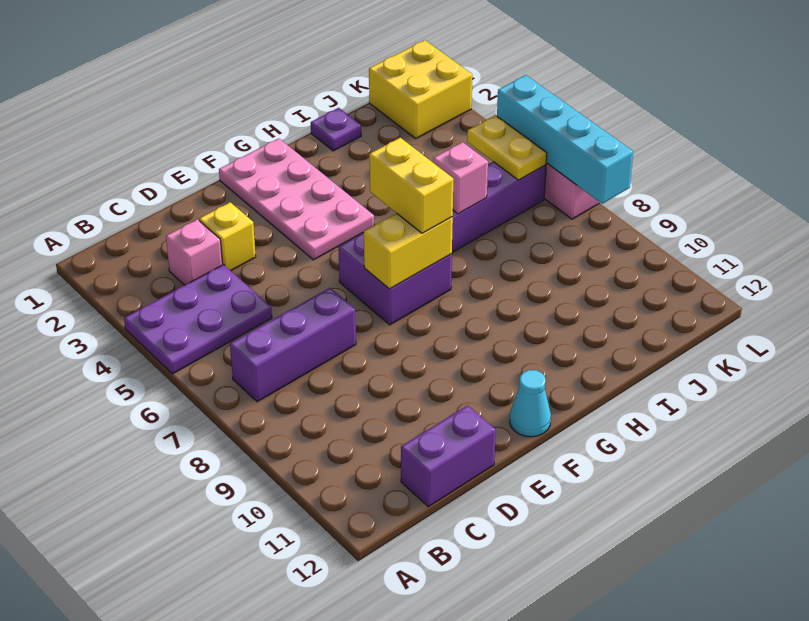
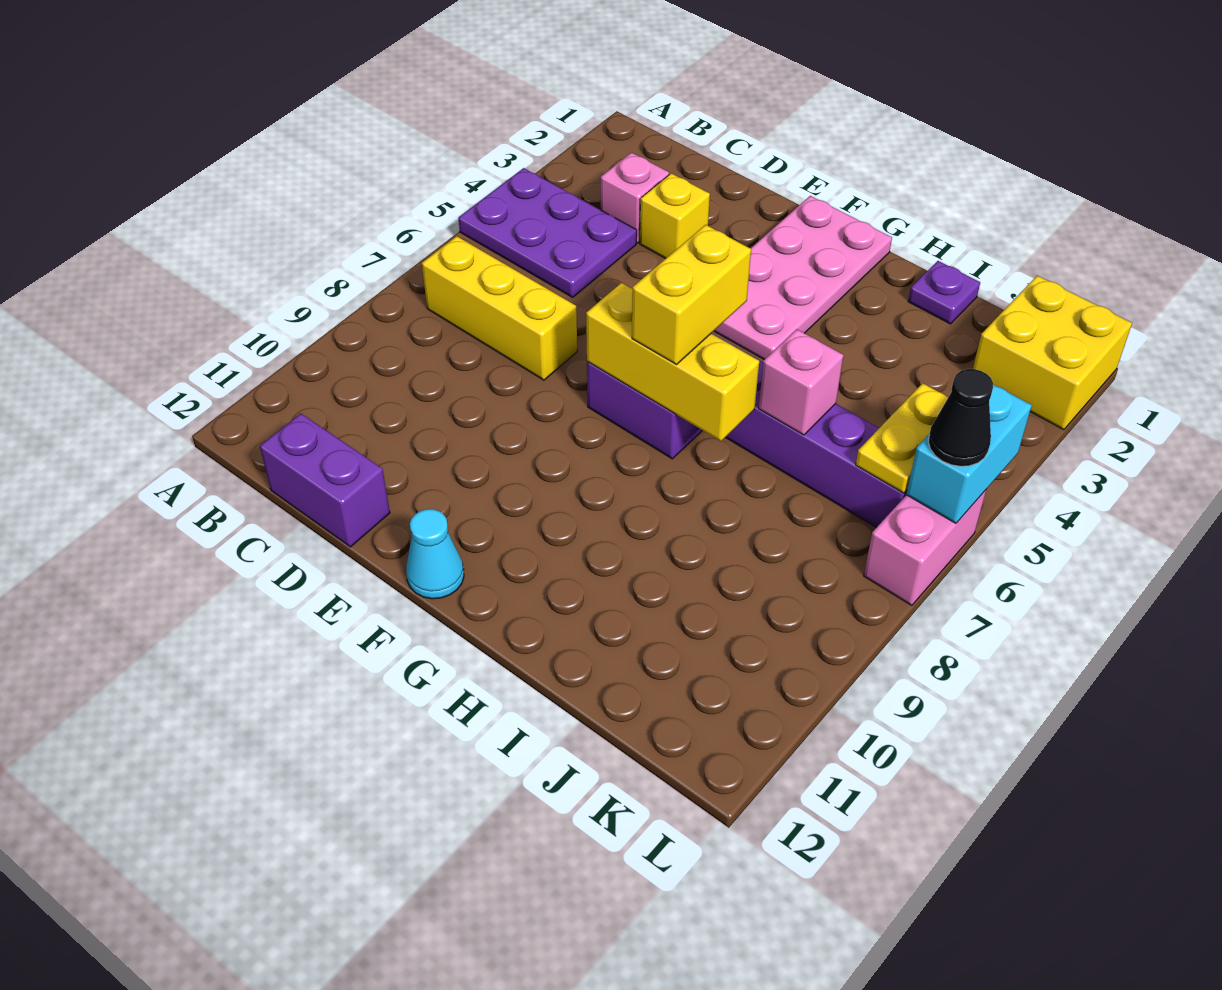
purple 1x3 brick [230,288,356,402] -> yellow 1x3 brick [422,236,577,380]
yellow 1x2 brick [364,213,453,289] -> yellow 1x3 brick [586,283,759,441]
cyan 1x4 brick [497,75,633,204] -> cyan 1x2 brick [906,385,1032,523]
none -> black 1x1 cone [928,369,993,466]

